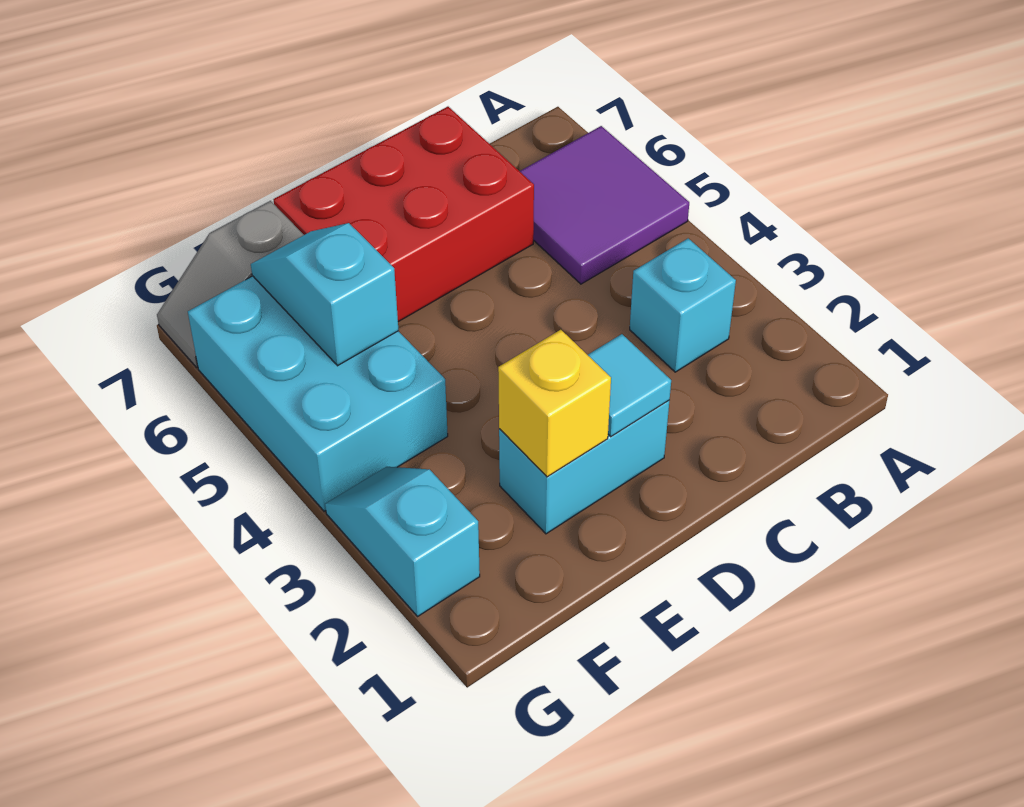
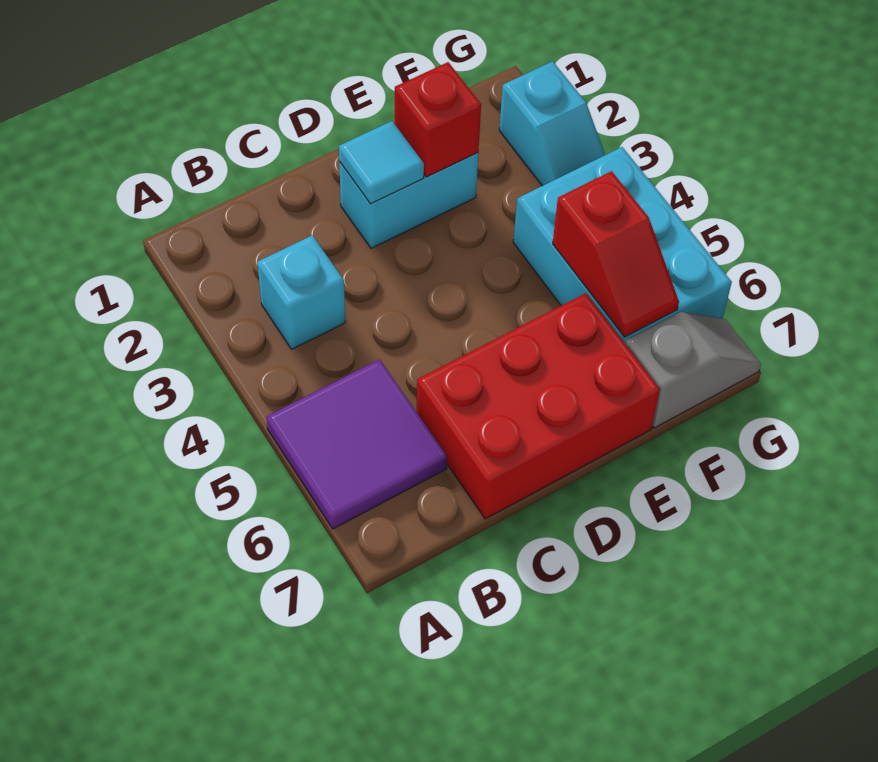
yellow 1x1 brick [498,330,611,477] -> red 1x1 brick [395,62,481,177]
cyan 1x2 slope [251,223,398,366] -> red 1x2 slope [553,171,679,337]

